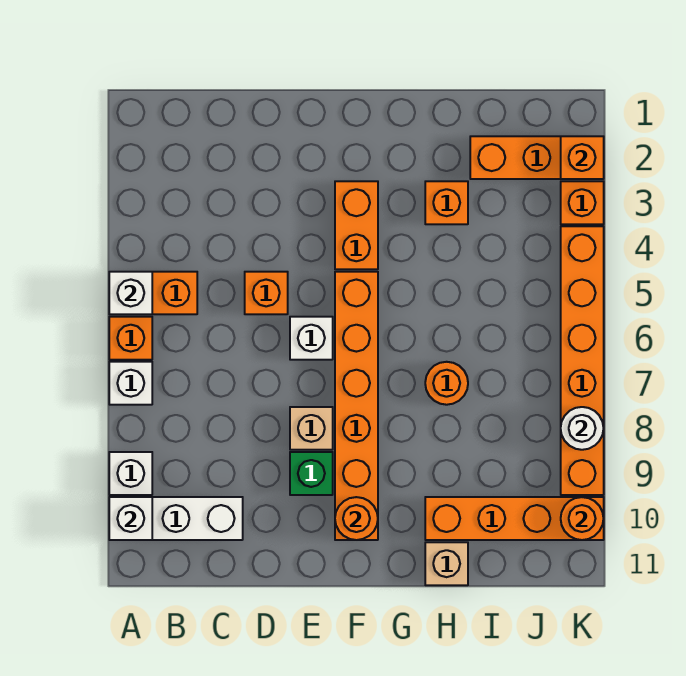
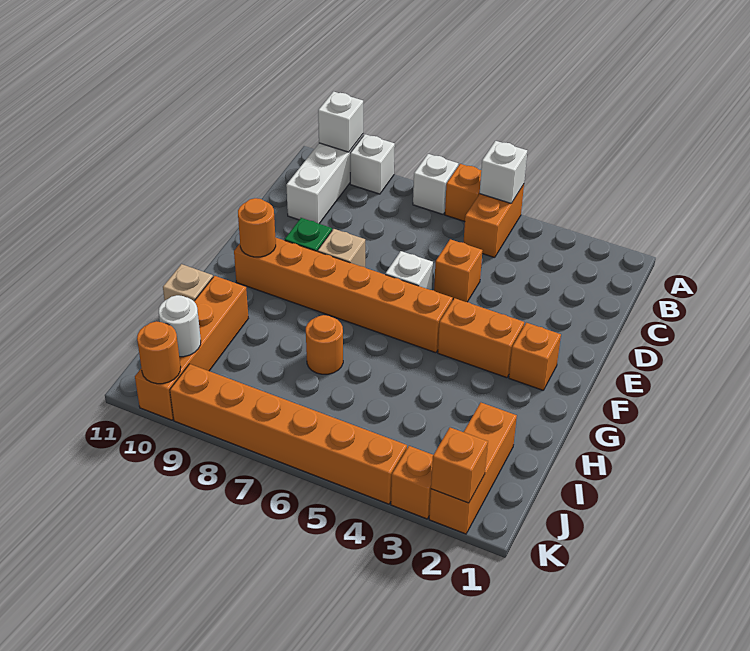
orange 1x1 brick [425,181,468,224] -> orange 1x1 brick moved to [509,323,561,390]
white 1x1 round brick [561,407,603,450] -> white 1x1 round brick moved to [159,295,201,357]

